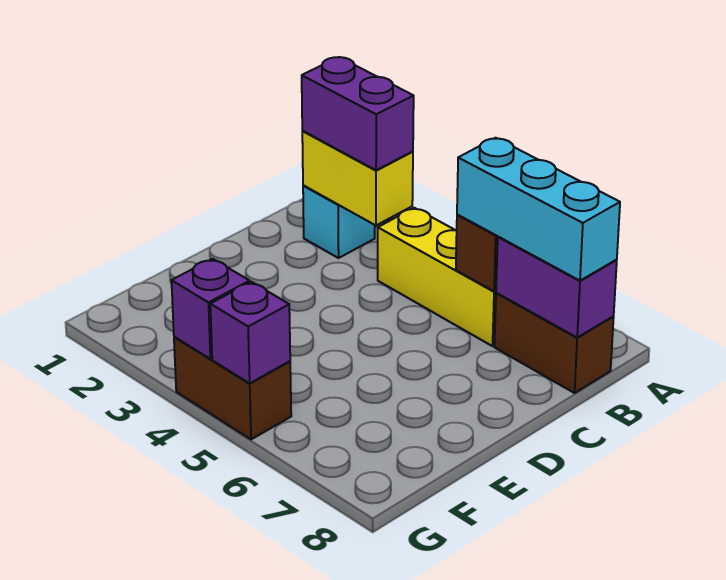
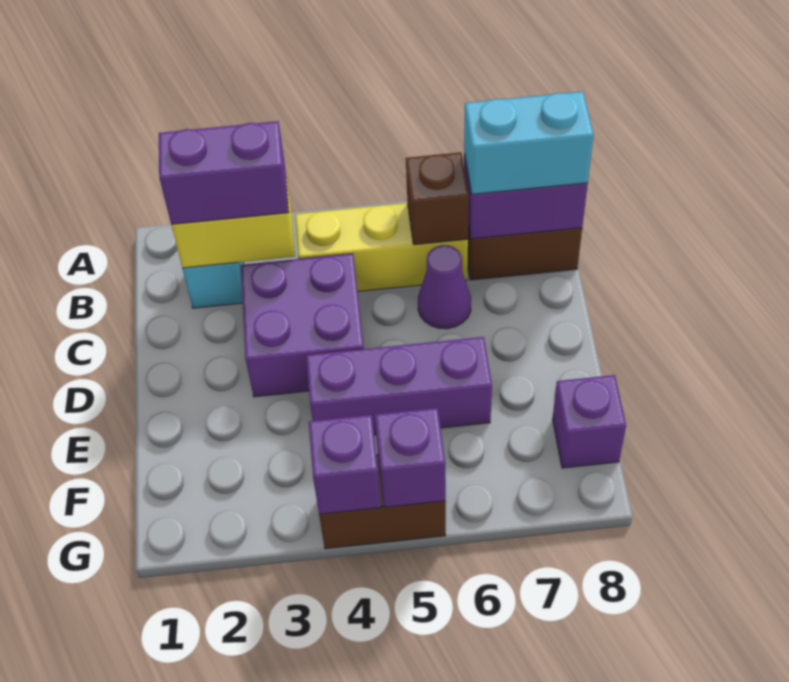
cyan 1x3 brick [457,138,620,281] -> cyan 1x2 brick [464,91,594,194]
none -> purple 2x2 brick [241,254,364,397]
none -> purple 1x1 cone [418,245,471,329]
none -> purple 1x3 brick [306,337,492,435]
none -> purple 1x1 brick [553,375,626,468]

